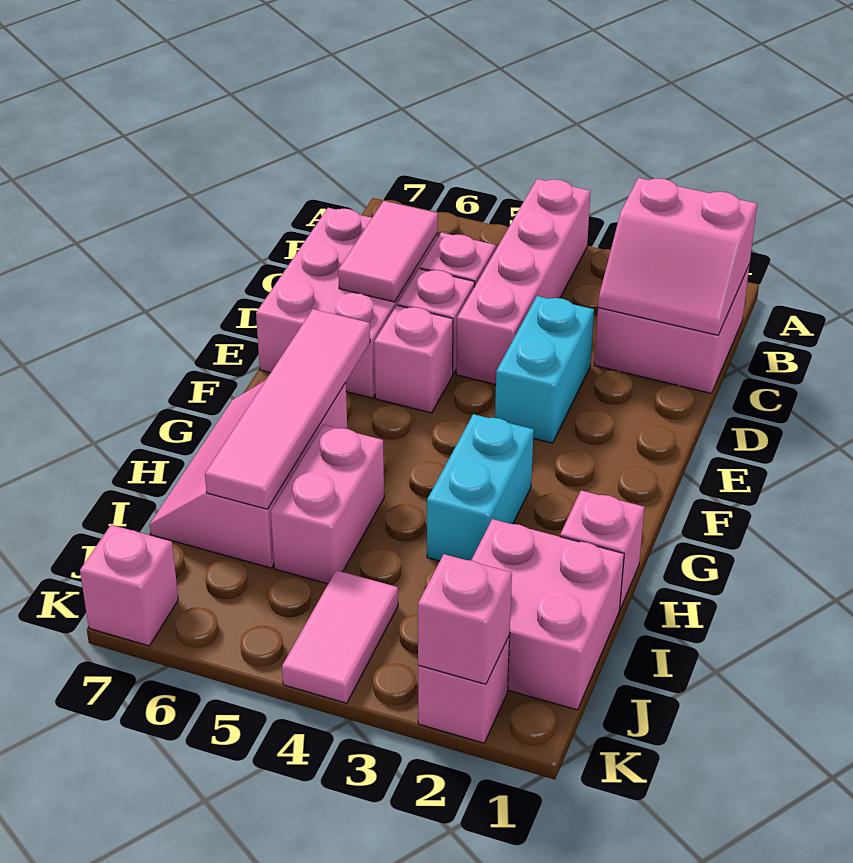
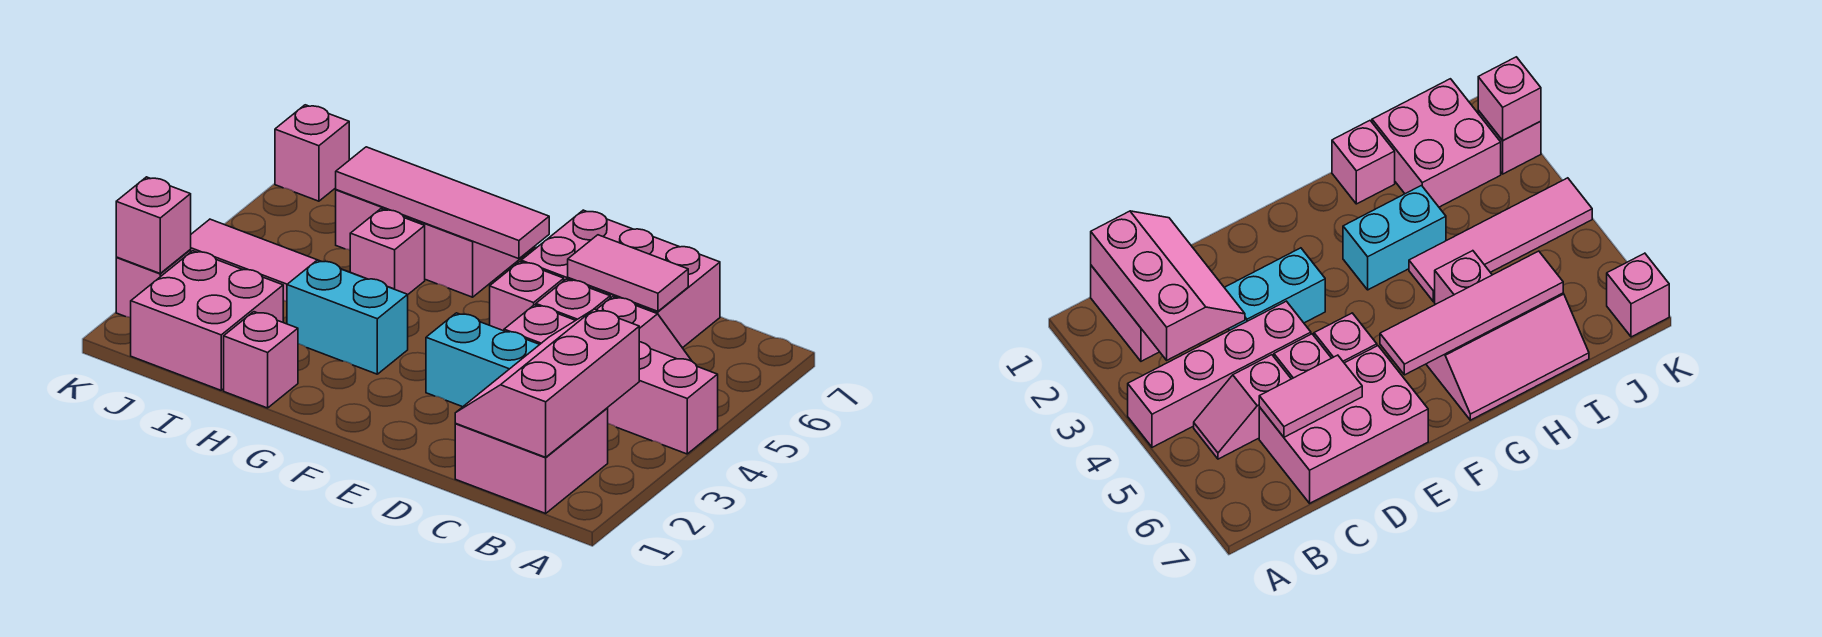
pink 2x2 slope [598,178,757,335] -> pink 2x3 slope [455,309,639,457]
pink 1x2 brick [271,425,384,584] -> pink 1x1 brick [350,209,425,295]
pink 1x2 tile [282,570,398,703] -> pink 1x4 tile [190,219,393,301]

